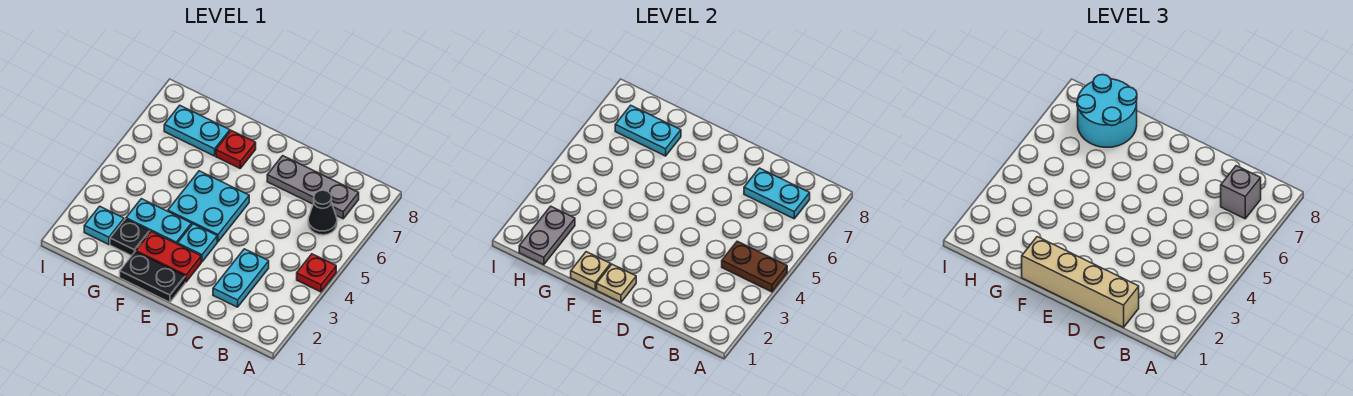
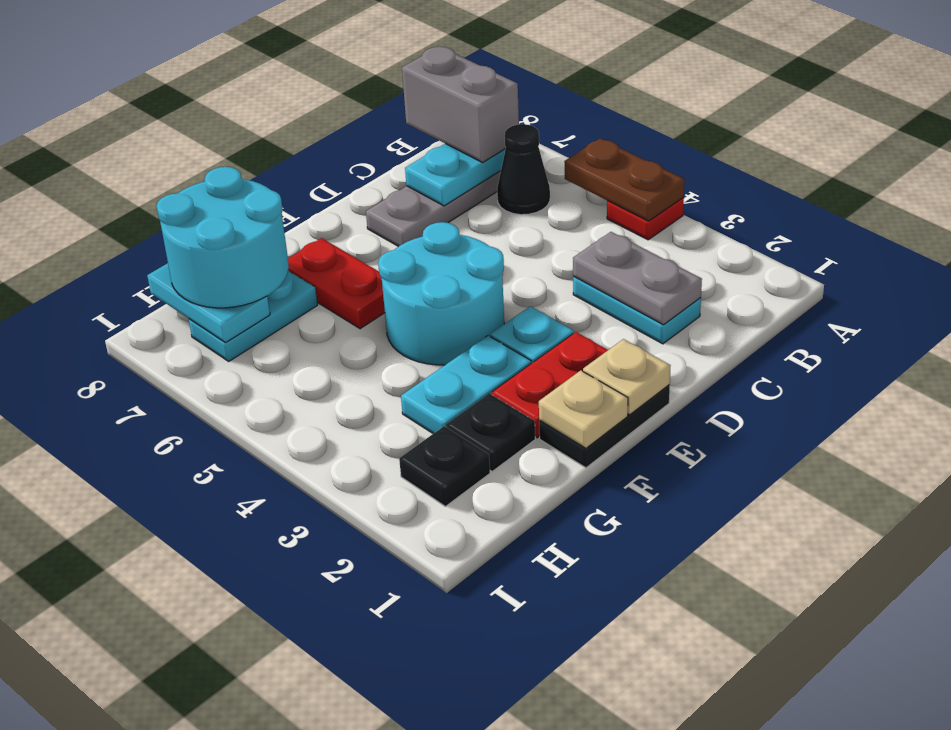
brown 1x2 plate [722,241,787,292] -> brown 1x2 plate turned to [564,138,685,221]
grey 1x1 brick [1221,166,1261,219] -> grey 1x2 brick [402,46,519,162]
tan 1x4 brick [1022,237,1139,327] -> none
cyan 2x2 plate [168,171,249,242] -> cyan 2x2 round brick [378,222,504,365]
red 1x1 plate [216,131,256,168] -> red 1x2 plate [288,238,385,329]
cyan 1x2 plate [615,105,681,156] -> cyan 1x2 plate turned to [147,263,270,343]
grey 1x2 plate [519,206,575,265] -> grey 1x2 plate moved to [573,232,702,325]
cyan 1x1 plate [84,206,124,245] -> black 1x1 plate [399,426,490,506]

